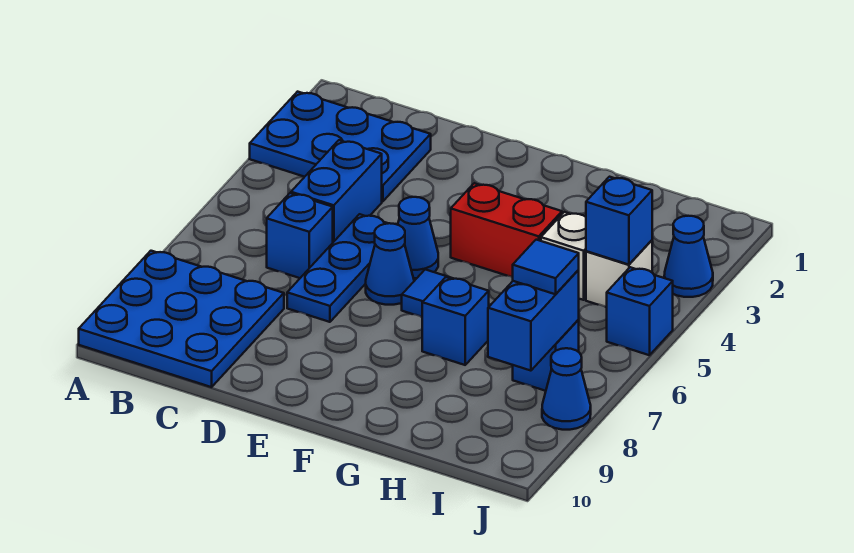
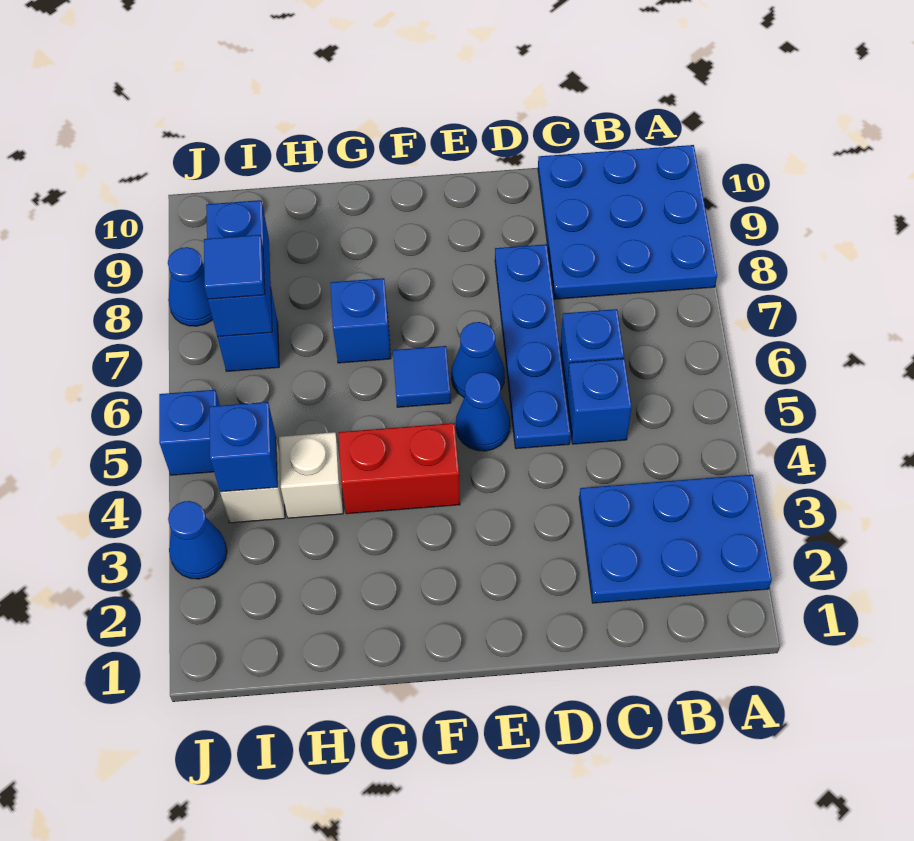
blue 1x2 brick [291,140,382,242] -> blue 1x1 brick [566,359,632,444]
blue 1x3 plate [287,214,388,322] -> blue 1x4 plate [495,244,571,449]

